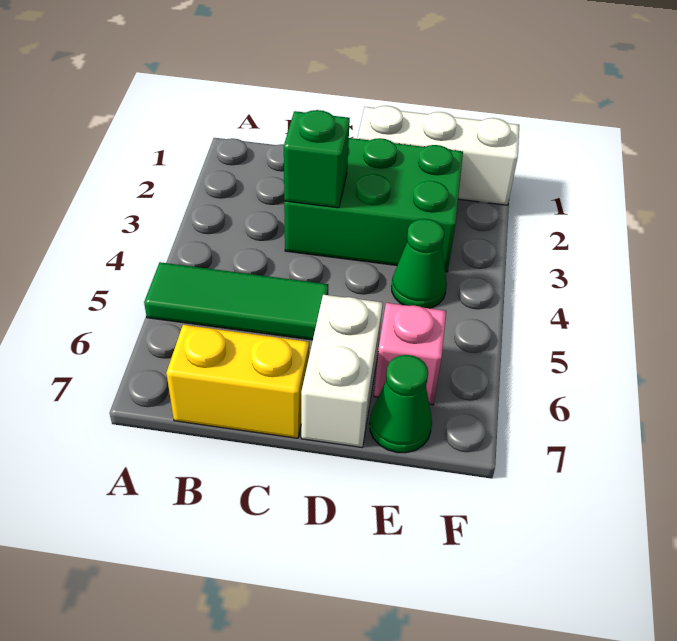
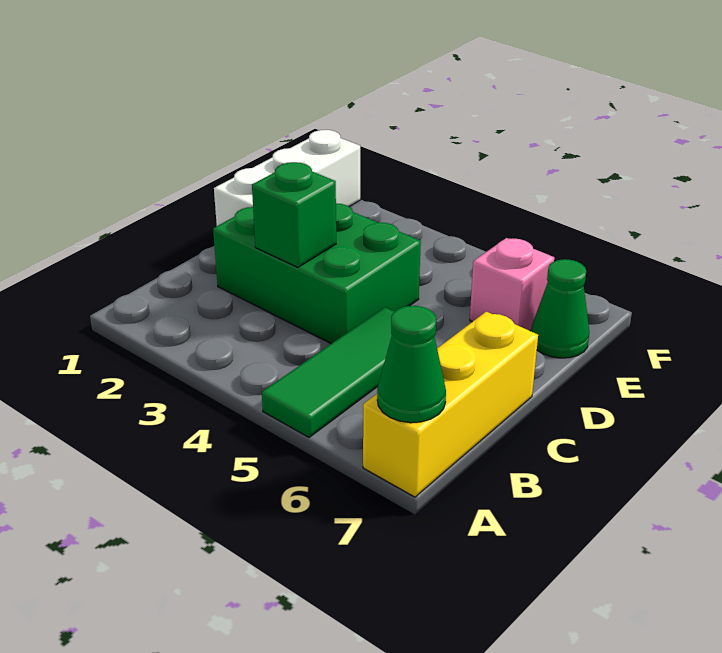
yellow 1x2 brick [166,325,309,438] -> yellow 1x3 brick [363,312,538,497]
green 2x3 brick [284,138,463,272] -> green 2x3 brick turned to [213,203,421,344]
white 1x2 brick [301,295,383,447] -> none
green 1x1 cone [392,219,447,308] -> green 1x1 cone moved to [377,306,446,423]

